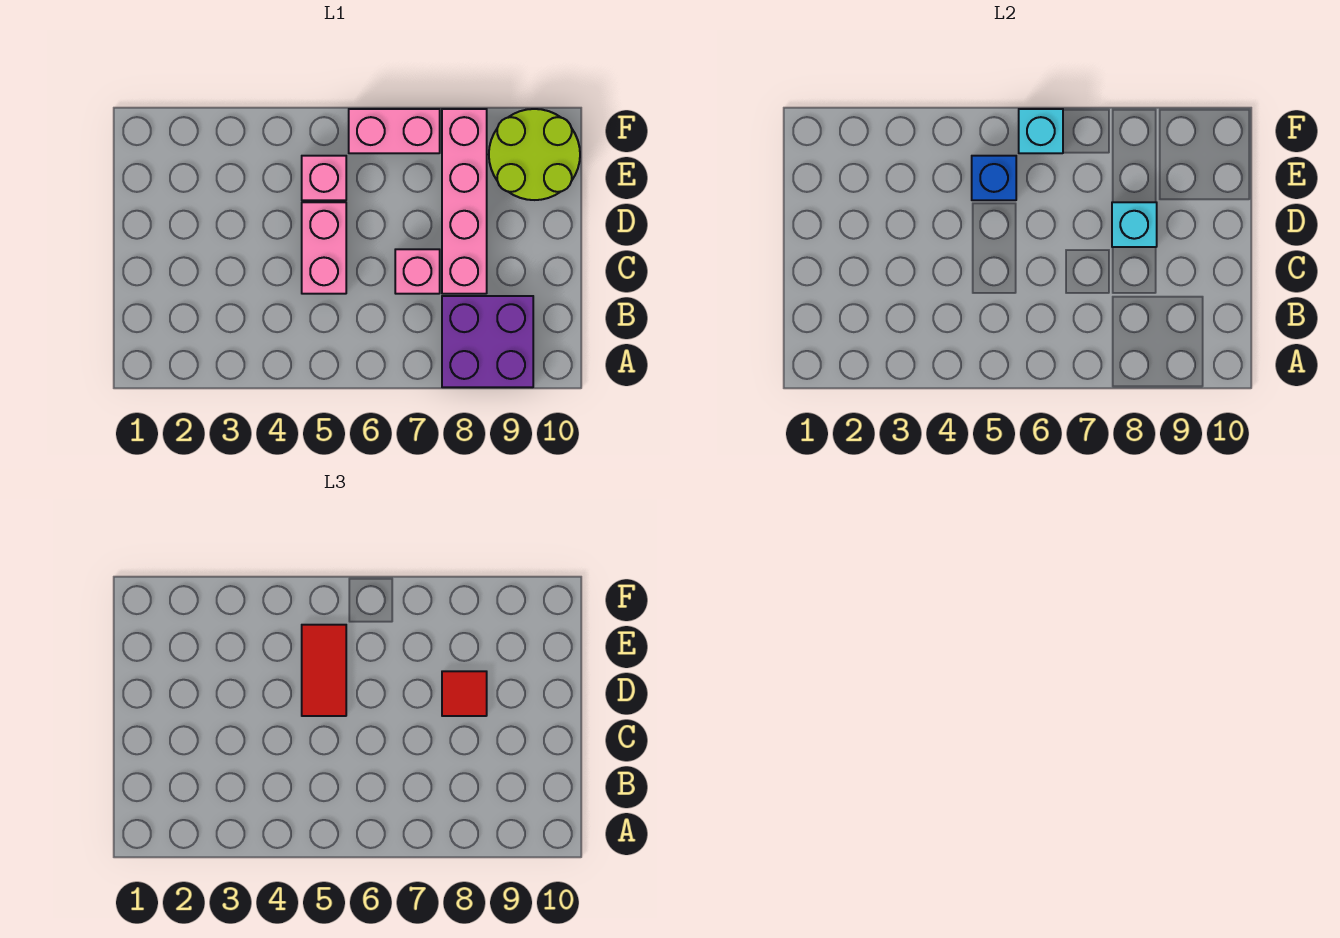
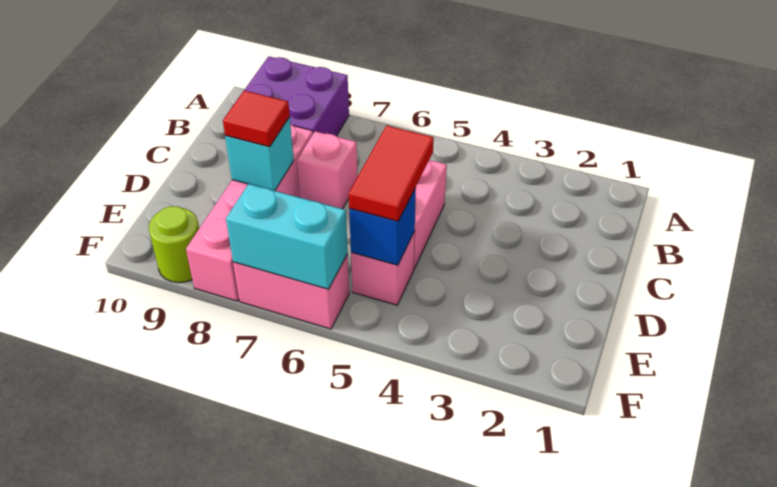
lime 2x2 round brick [489,109,580,200] -> lime 1x1 round brick [149,206,199,283]
cyan 1x1 brick [1019,109,1063,153] -> cyan 1x2 brick [226,184,348,289]

